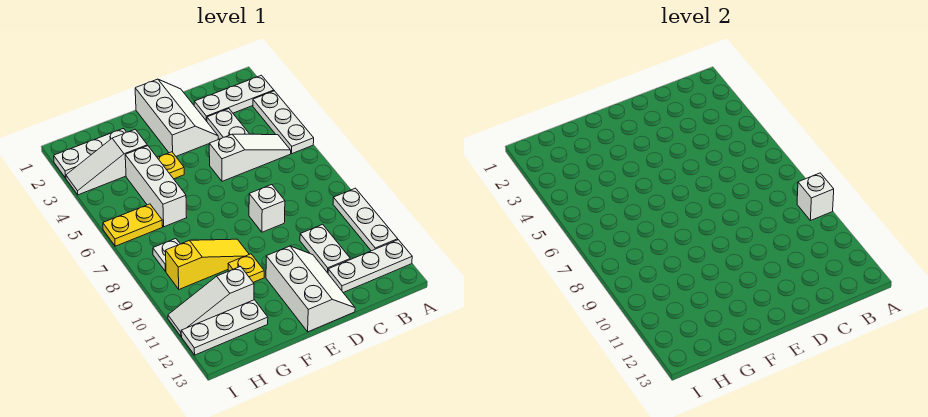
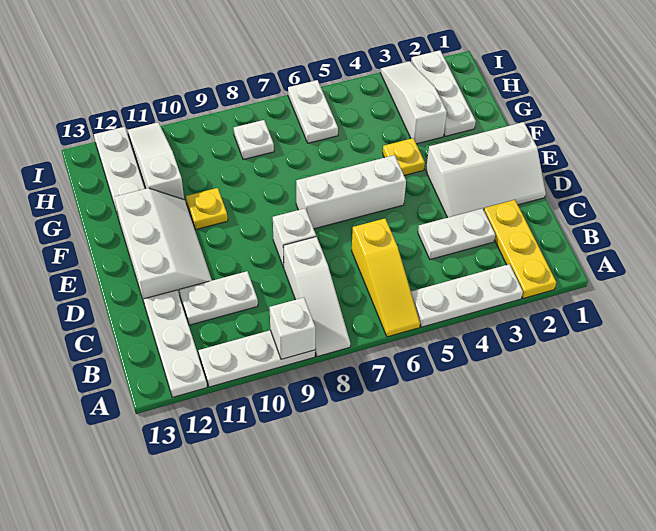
white 1x3 plate [194,75,274,121] -> yellow 1x3 plate [484,200,556,298]
white 1x3 slope [209,134,291,181] -> white 1x3 slope moved to [283,237,350,357]
white 2x3 slope [266,246,355,332] -> white 2x3 slope turned to [114,188,212,302]
yellow 1x3 slope [166,239,249,289] -> yellow 1x3 slope moved to [352,218,420,337]
white 1x3 brick [125,146,187,227] -> white 1x3 brick moved to [296,155,406,229]
yellow 1x2 plate [103,204,163,246] -> white 1x2 plate [288,80,338,143]

